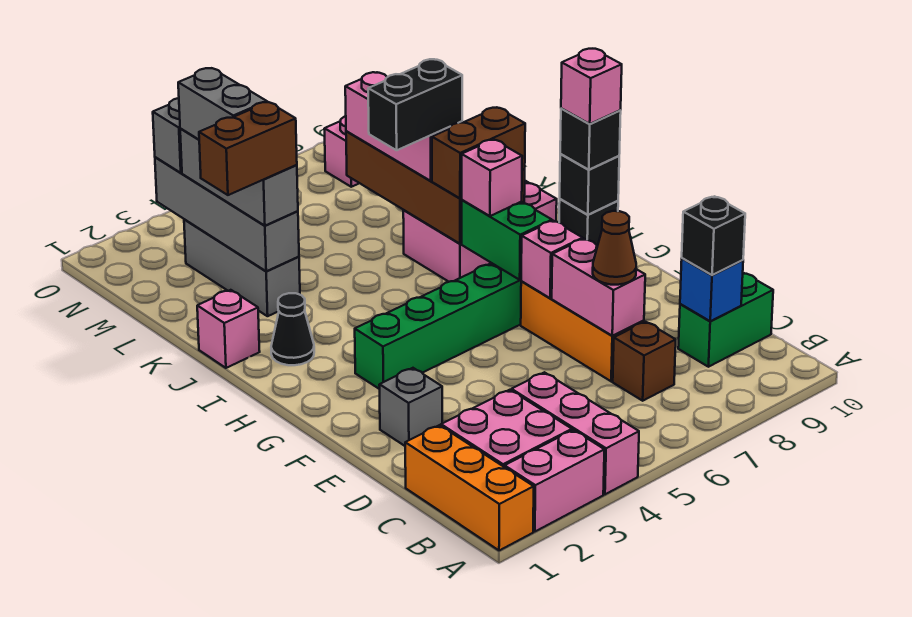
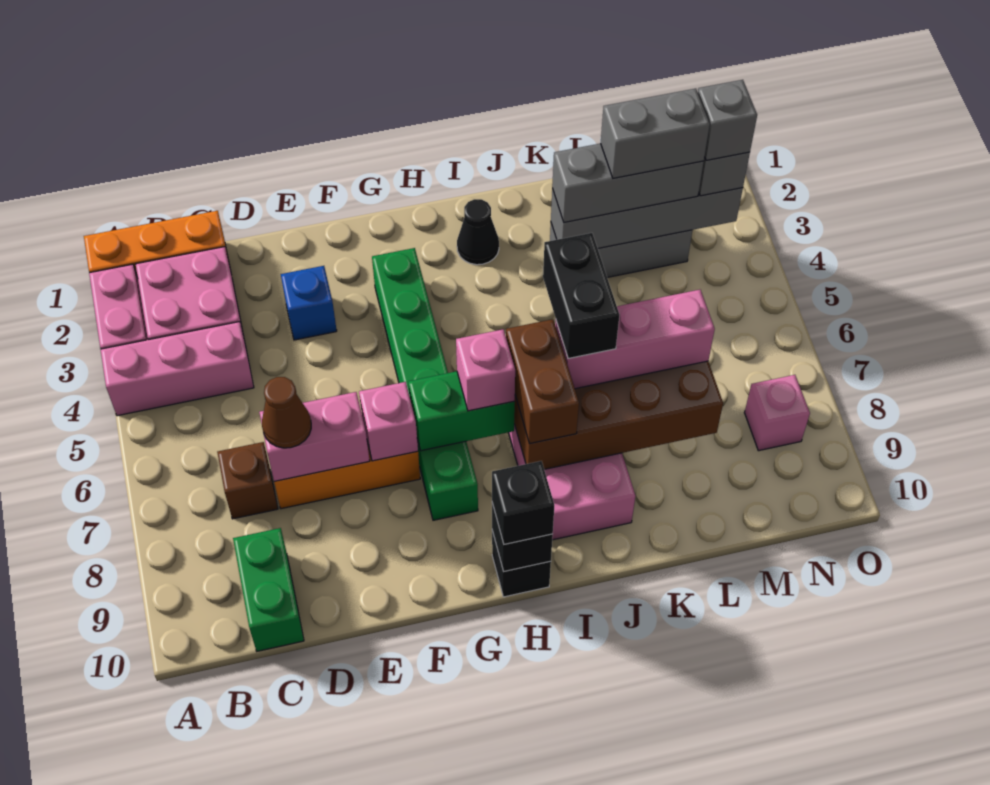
blue 1x1 brick [680,258,743,321] -> blue 1x1 brick moved to [281,266,337,340]
black 1x1 brick [682,196,745,275] -> none
grey 1x1 brick [379,368,442,446] -> grey 1x1 brick moved to [698,80,757,160]
pink 1x1 brick [561,49,622,124] -> none
pink 1x1 brick [197,290,260,368] -> none
brown 1x2 brick [199,102,297,195] -> none

